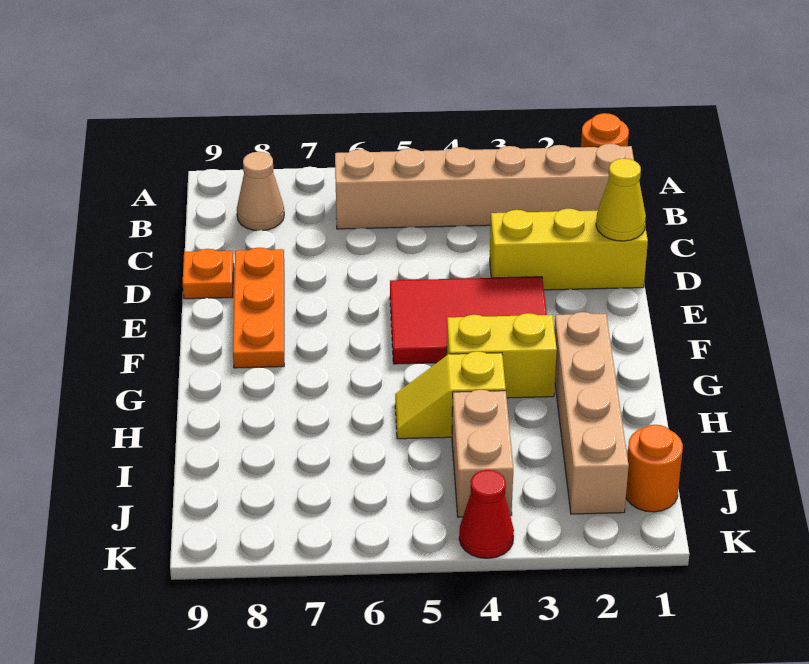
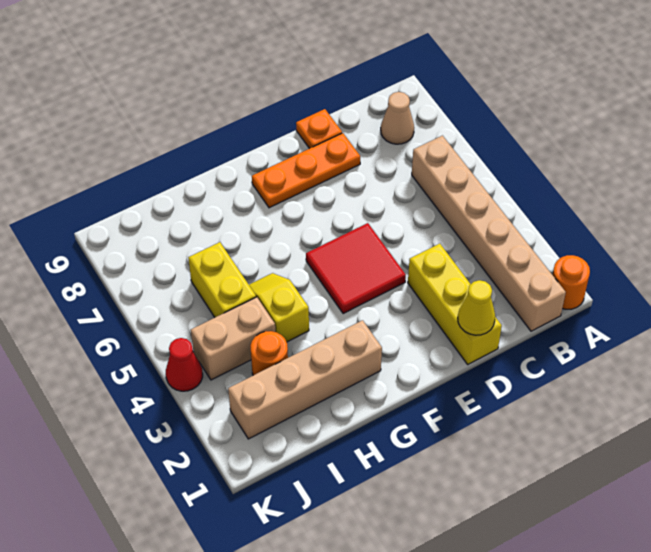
red 2x3 tile [390,277,547,364] -> red 2x2 tile [306,223,406,314]
yellow 1x2 brick [447,313,557,398] -> yellow 1x2 brick moved to [188,242,256,317]
orange 1x1 round brick [626,425,683,512] -> orange 1x1 round brick moved to [251,331,288,375]

